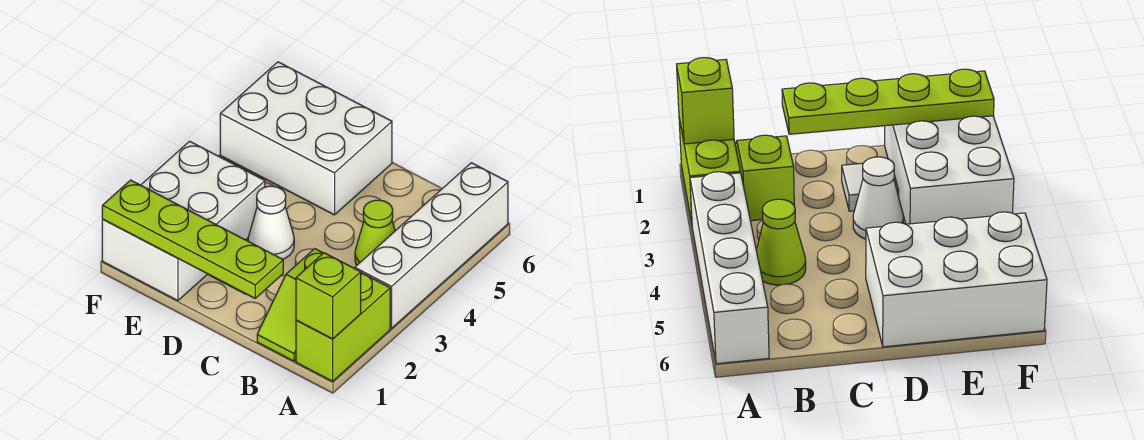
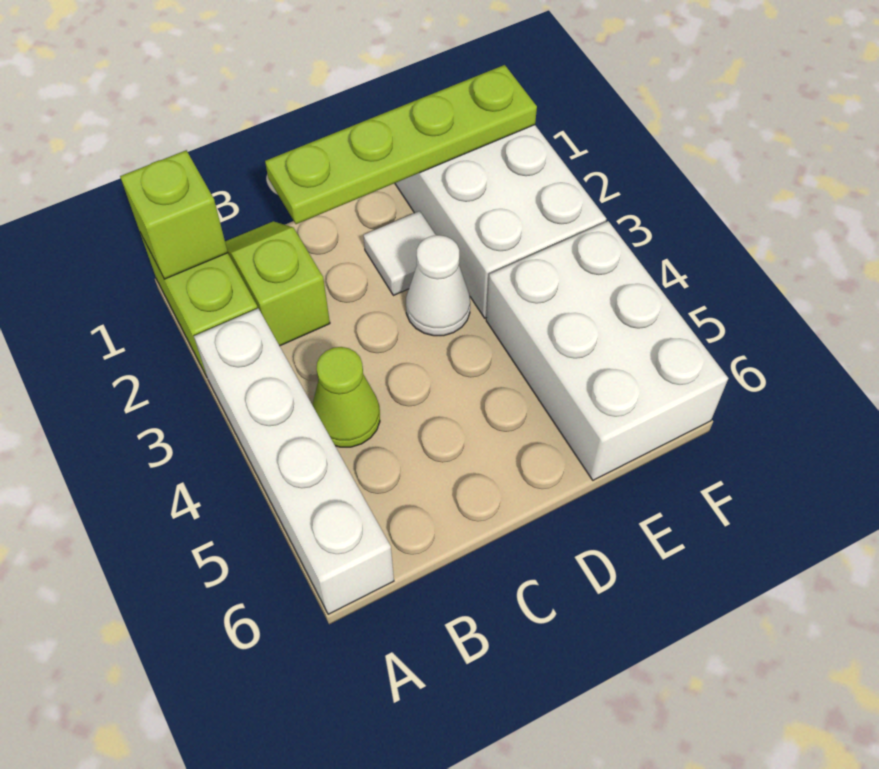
white 2x3 brick [220,62,392,215] -> white 2x3 brick turned to [486,221,728,480]

